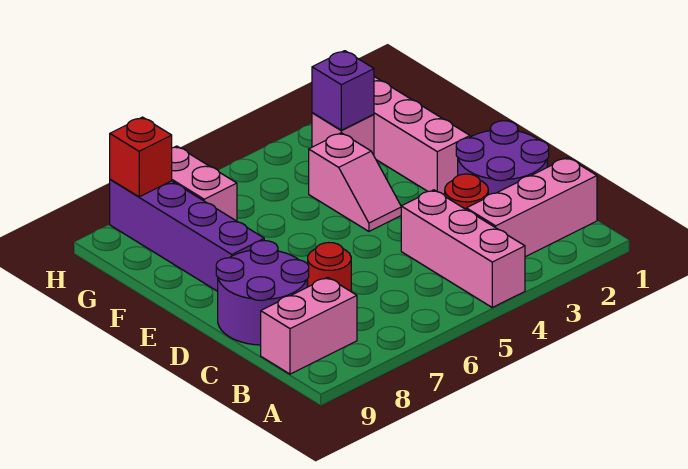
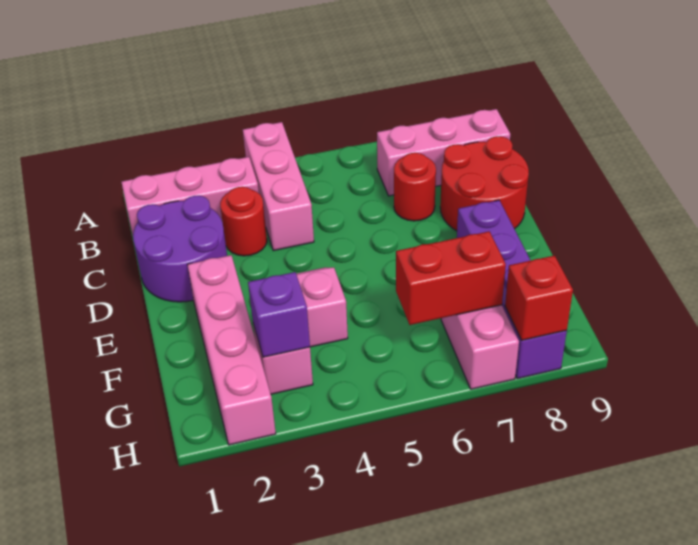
pink 1x2 brick [261,277,357,374] -> pink 1x3 brick [377,109,510,196]
purple 2x2 round brick [216,241,309,345] -> red 2x2 round brick [440,136,529,231]
none -> red 1x2 brick [396,231,506,325]

